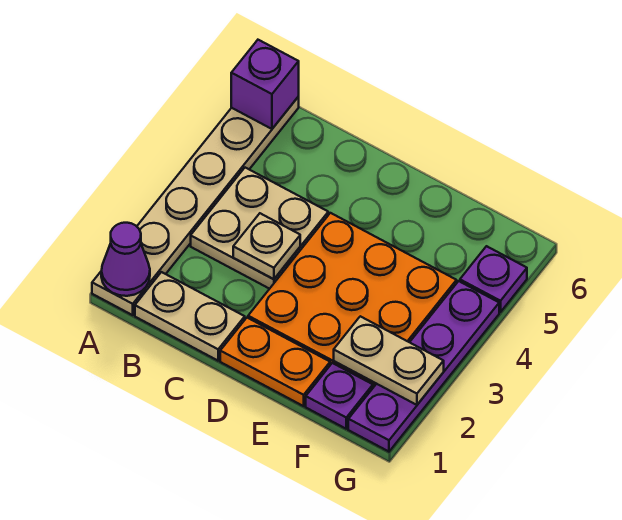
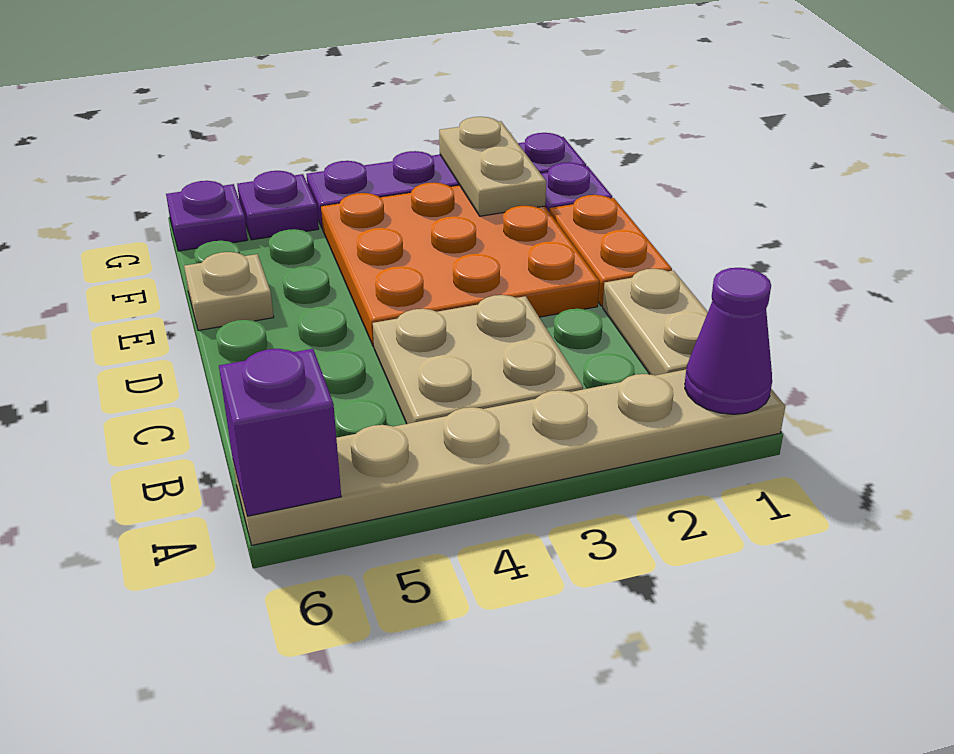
tan 1x1 plate [233,213,300,279] -> tan 1x1 plate moved to [184,252,274,330]
none -> purple 1x1 plate [166,181,248,251]

